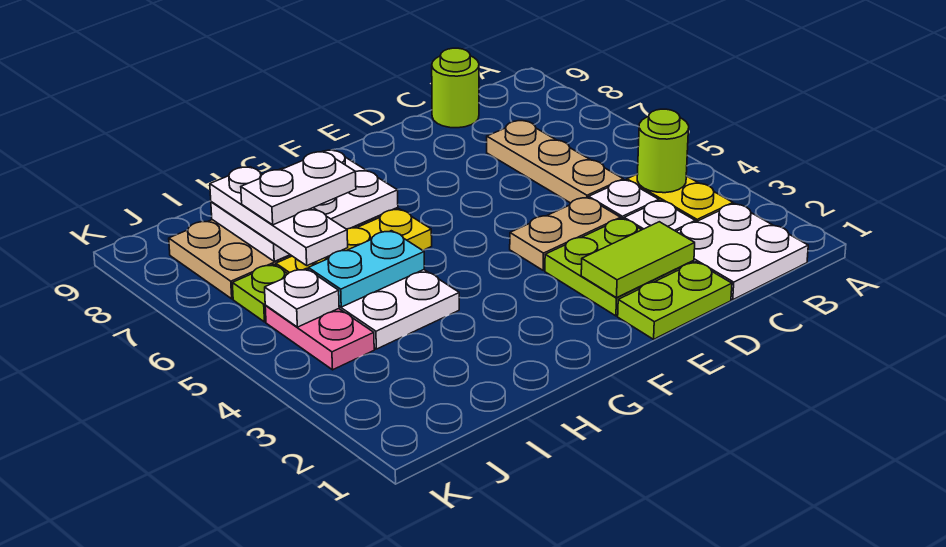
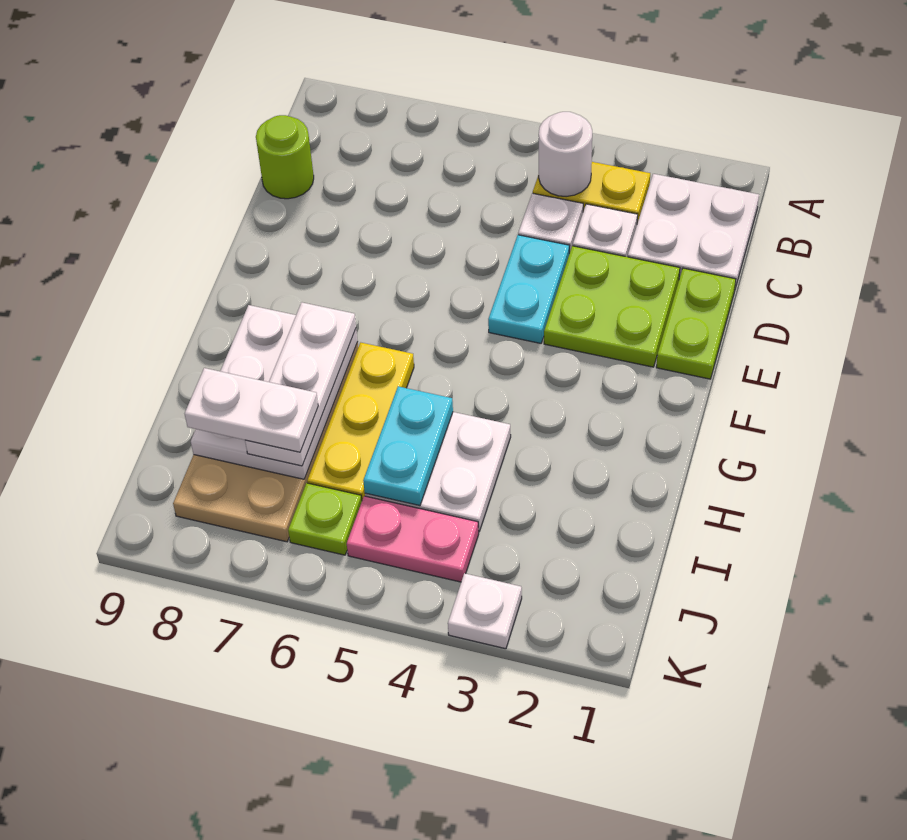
lime 1x1 round brick [637,109,689,193] -> white 1x1 round brick [539,112,592,197]
tan 1x3 plate [487,121,623,203] -> none
lime 1x2 tile [581,222,695,298] -> none
tan 1x2 plate [510,197,621,270] -> cyan 1x2 plate [488,235,569,343]
white 1x2 plate [241,152,356,225] -> white 1x2 plate turned to [185,368,318,452]
white 1x3 plate [210,167,348,266] -> white 1x3 plate turned to [245,302,356,466]
white 1x1 plate [265,269,339,327] -> white 1x1 plate moved to [448,573,522,649]

